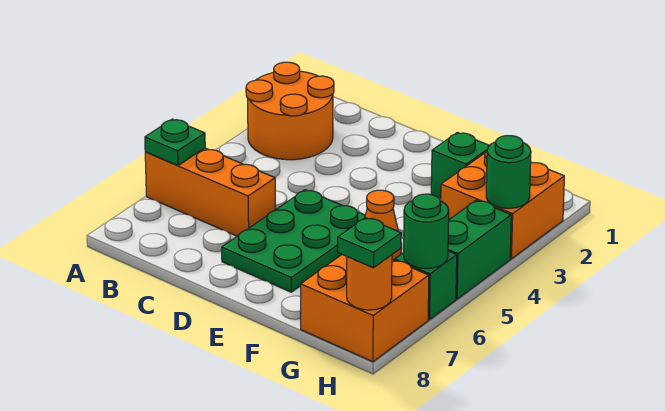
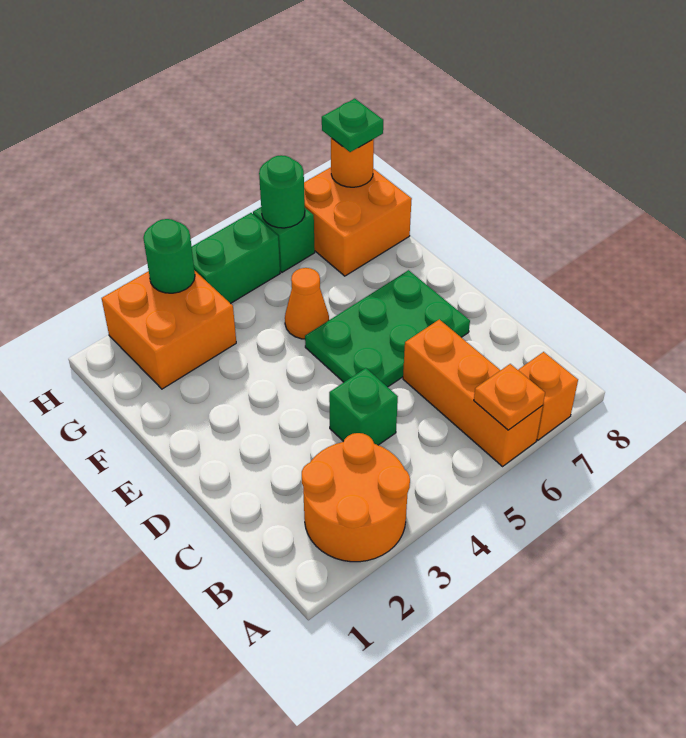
green 1x1 plate [145,119,205,165] -> orange 1x1 plate [474,364,545,430]
none -> orange 1x1 brick [518,352,578,440]
green 1x1 brick [431,133,490,198] -> green 1x1 brick moved to [329,368,398,445]

